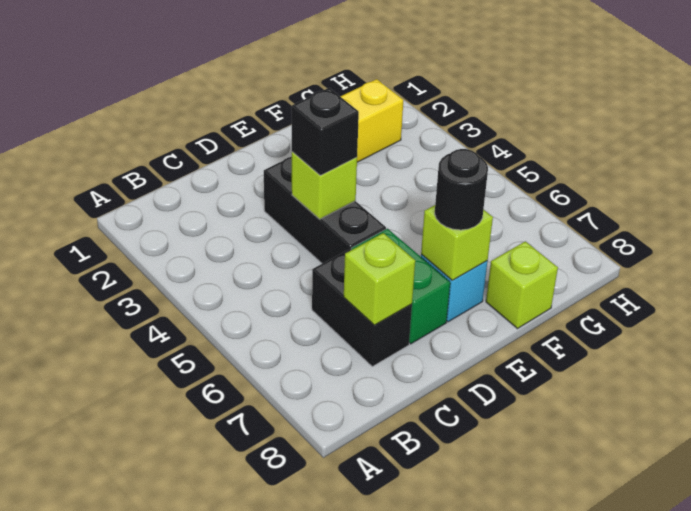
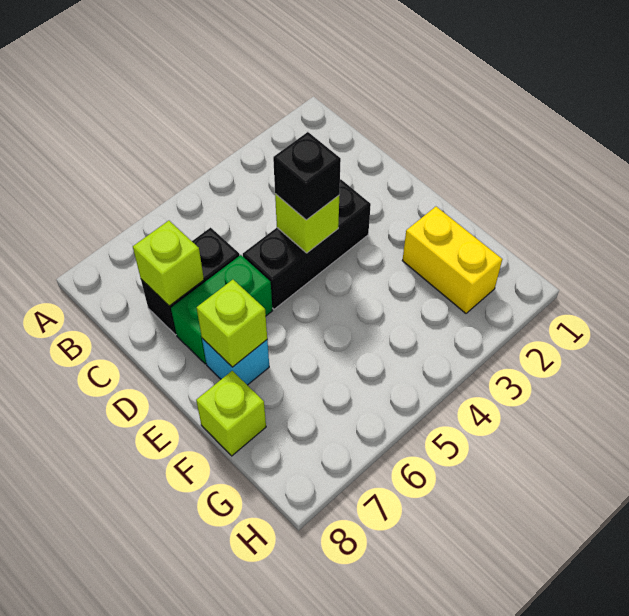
black 1x1 round brick [435,149,488,230] -> none

